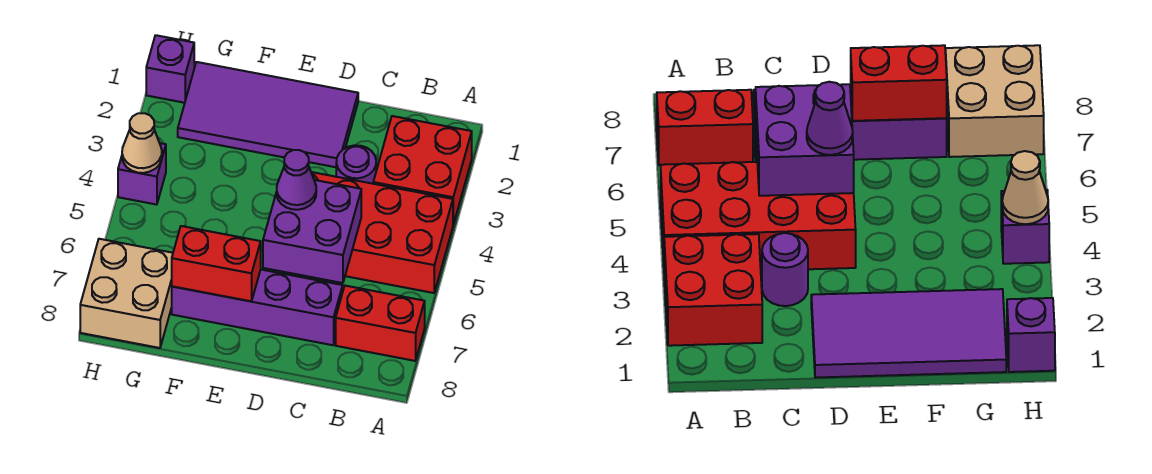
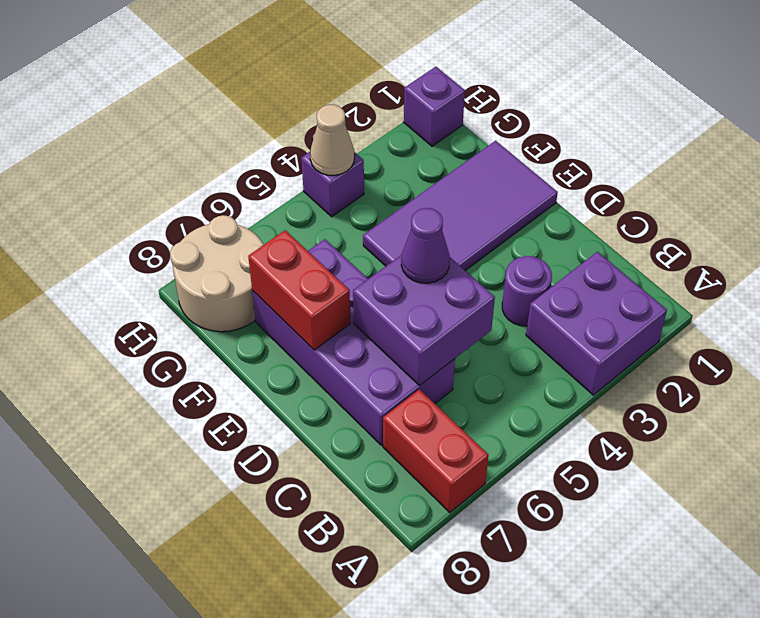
red 2x2 brick [373,116,472,224] -> purple 2x2 brick [526,252,667,395]
red 2x4 brick [311,172,453,293] -> none
purple 1x4 brick [172,270,343,345] -> purple 2x4 brick [252,239,455,445]
purple 2x4 tile [178,62,358,167] -> purple 2x4 tile turned to [363,141,558,270]
tan 2x2 brick [80,239,173,348] -> tan 2x2 round brick [170,215,264,332]

